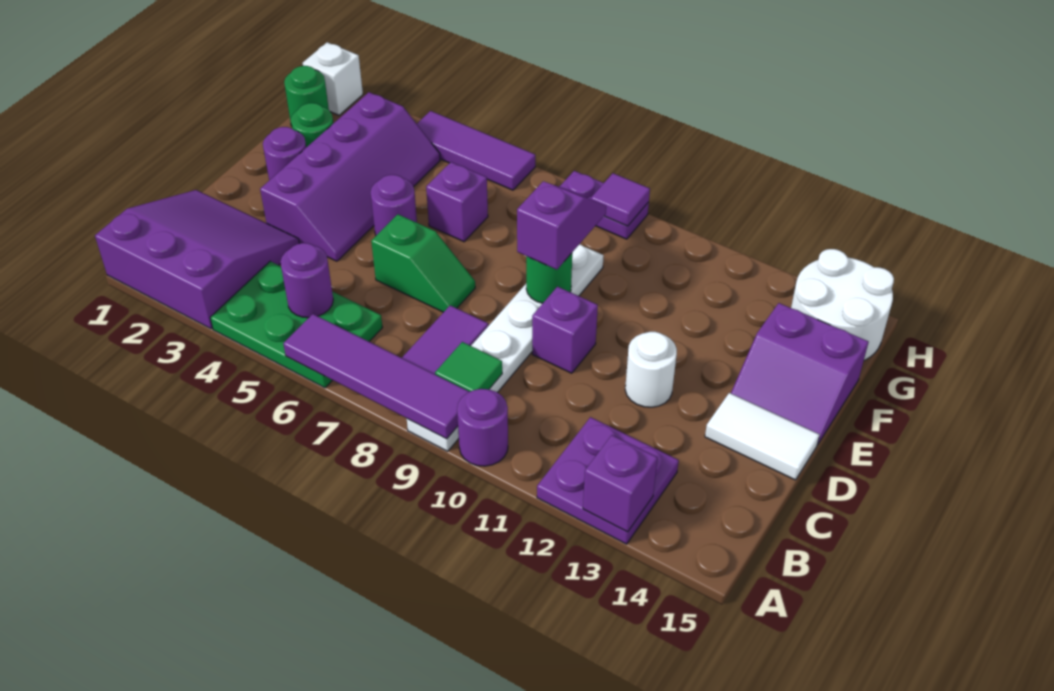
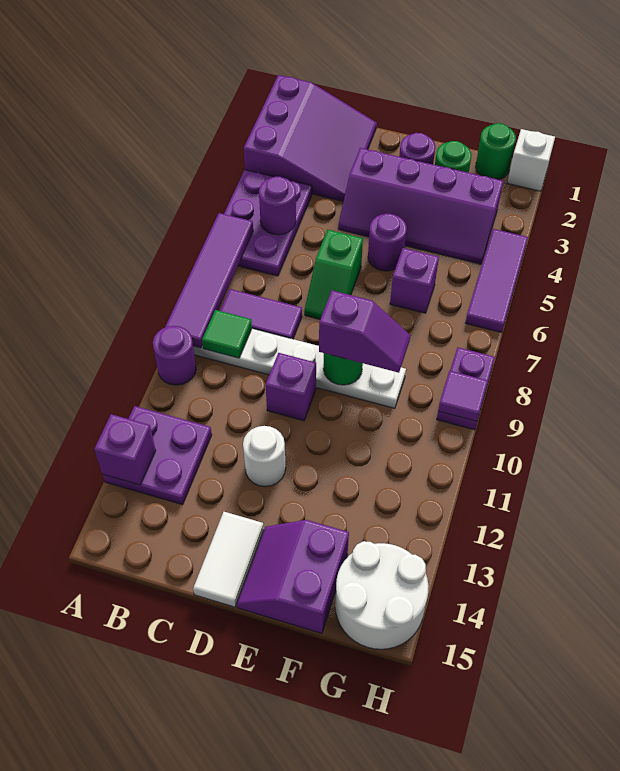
green 2x3 plate [210,261,382,388] -> purple 2x3 plate [224,170,312,276]

